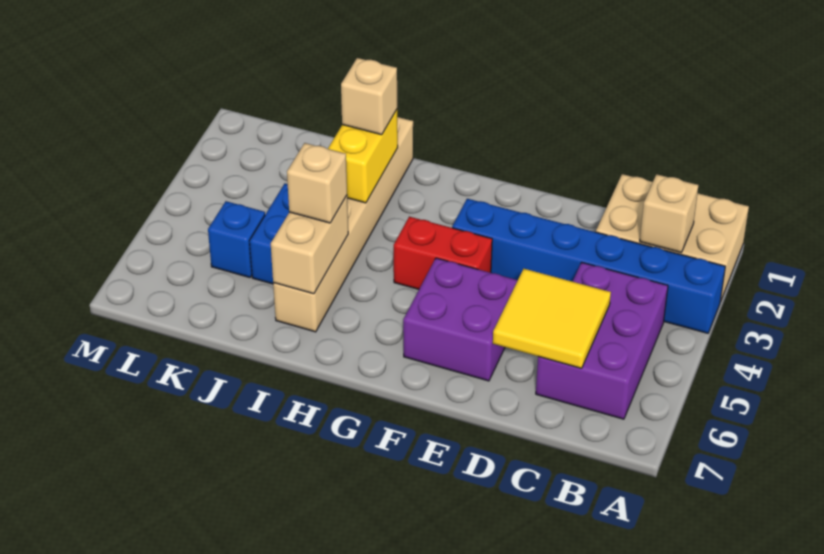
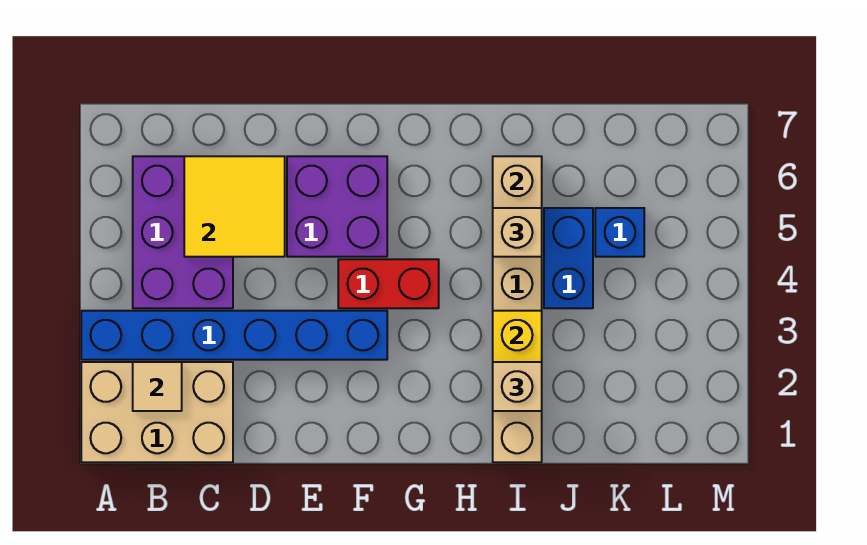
tan 1x1 brick [640,174,698,252] -> tan 1x1 tile [133,362,182,411]

